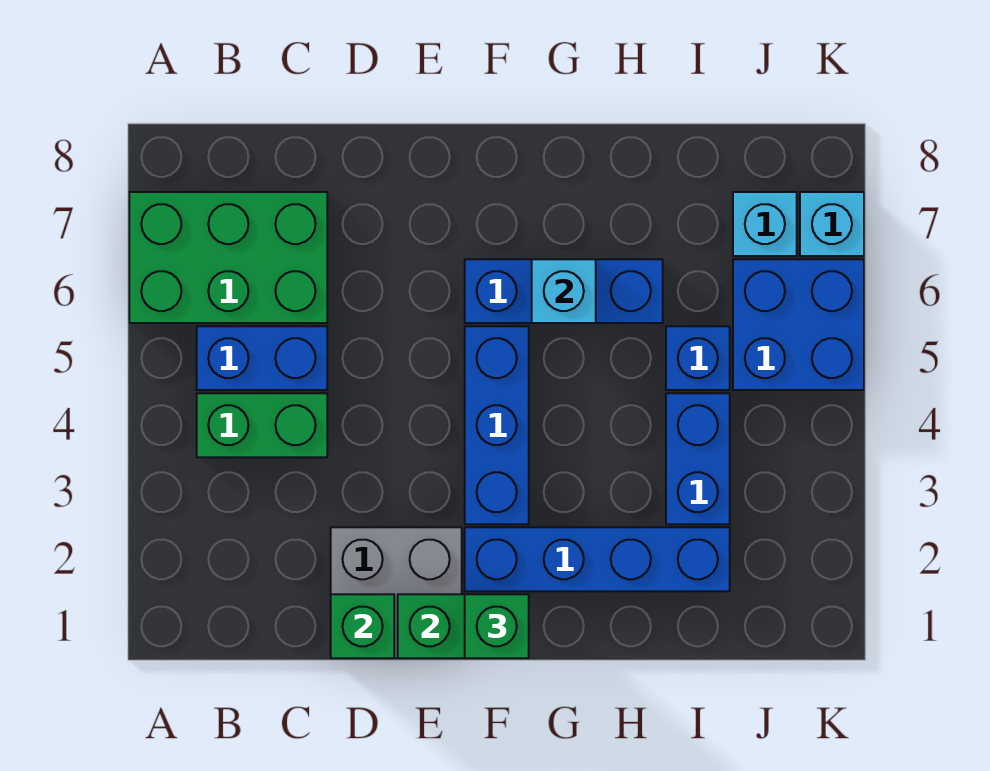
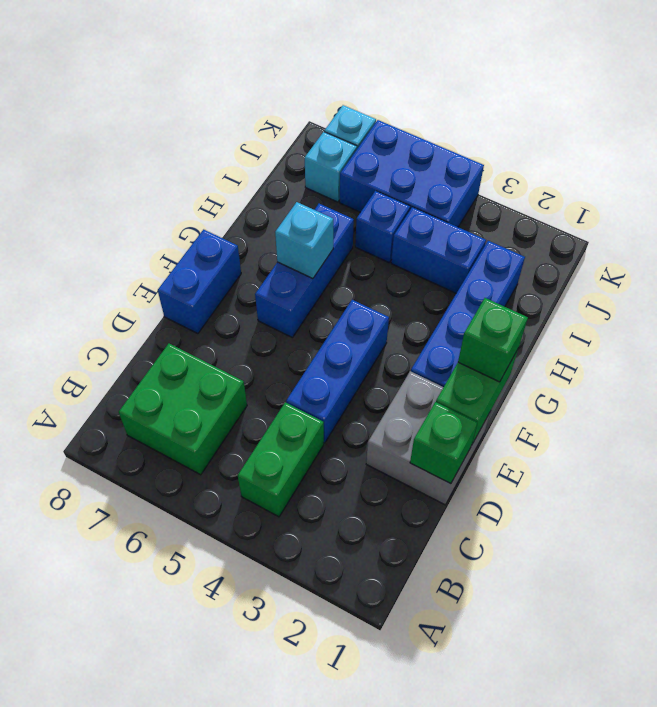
green 2x3 brick [129,192,327,323] -> green 2x2 brick [119,344,247,475]
blue 1x2 brick [197,326,327,390] -> blue 1x2 brick moved to [158,229,241,334]
blue 1x3 brick [465,326,529,524] -> blue 1x3 brick turned to [286,300,389,443]
blue 2x2 brick [733,259,864,390] -> blue 2x3 brick [340,120,484,227]

